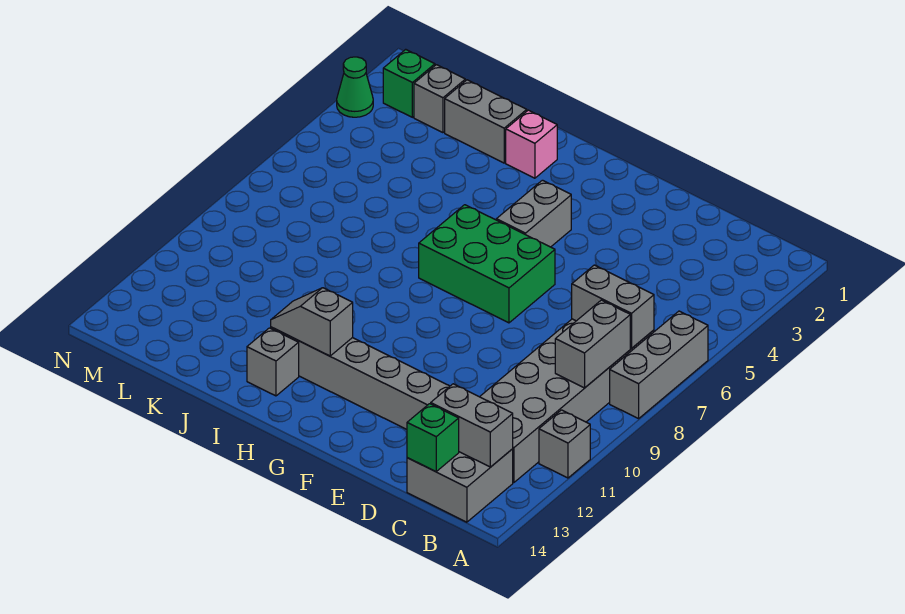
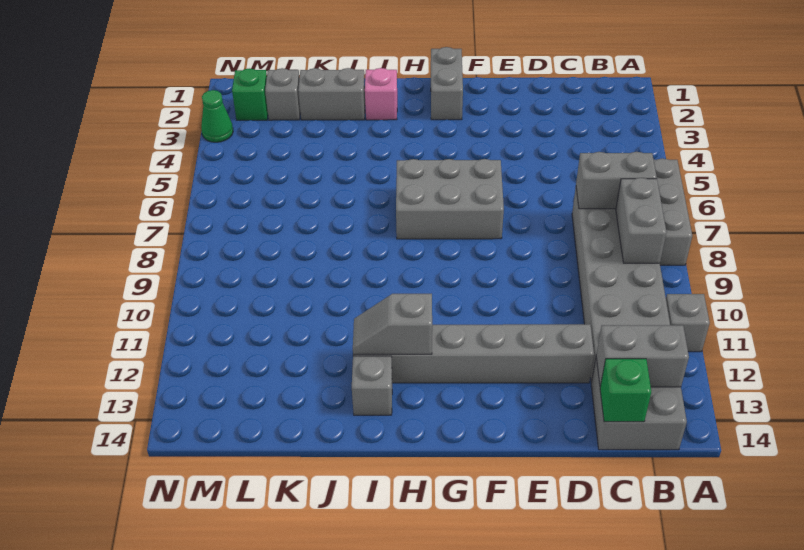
green 2x3 brick [419,205,555,323] -> grey 2x3 brick [396,159,504,239]
grey 1x2 brick [496,180,571,247] -> grey 1x2 brick moved to [431,47,463,120]

